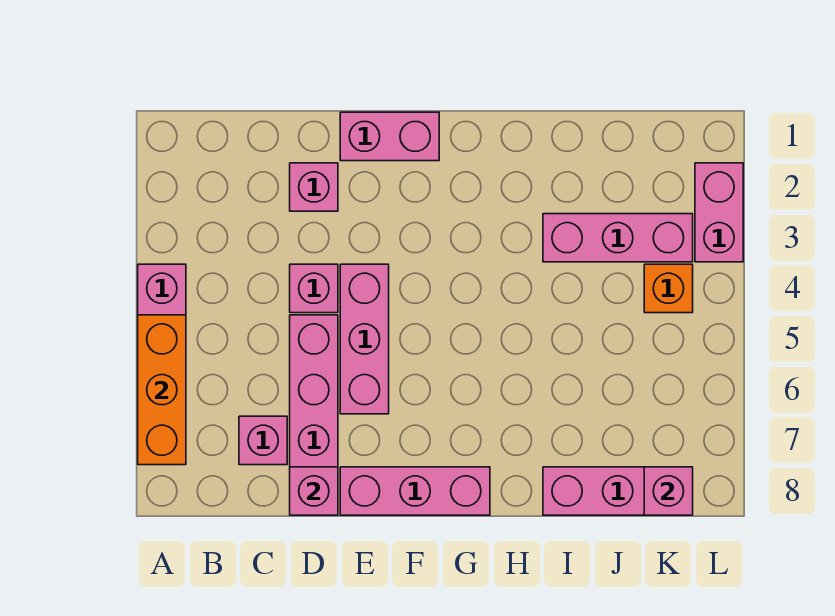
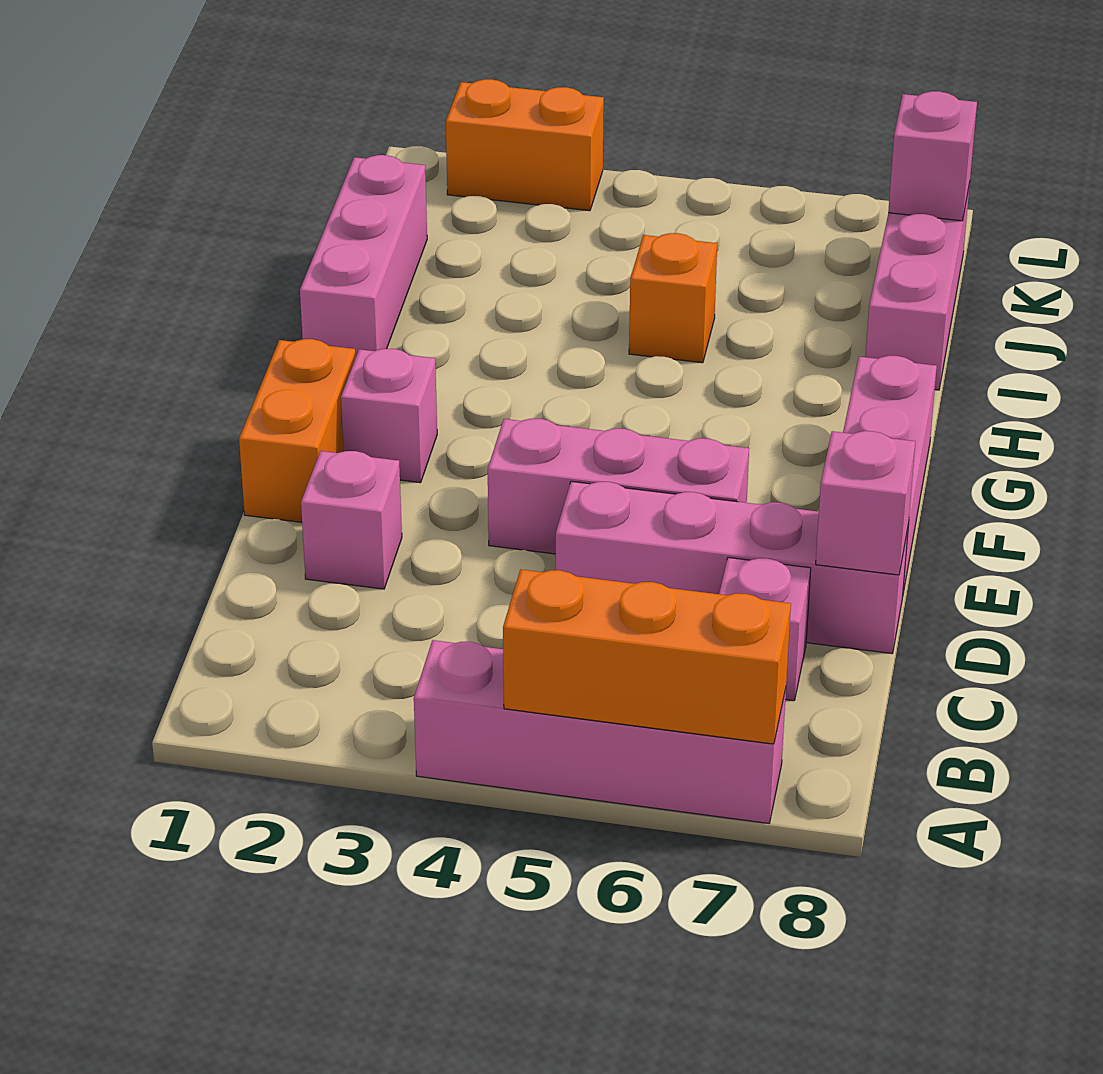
pink 1x1 brick [290,264,338,313] -> pink 1x1 brick moved to [341,349,437,483]
pink 1x2 brick [340,112,439,161] -> orange 1x2 brick [239,339,355,522]
pink 1x3 brick [543,214,693,262] -> pink 1x3 brick moved to [300,155,427,358]
orange 1x1 brick [644,264,693,313] -> orange 1x1 brick moved to [629,233,717,363]
pink 1x2 brick [695,163,743,262] -> orange 1x2 brick [446,79,604,211]

